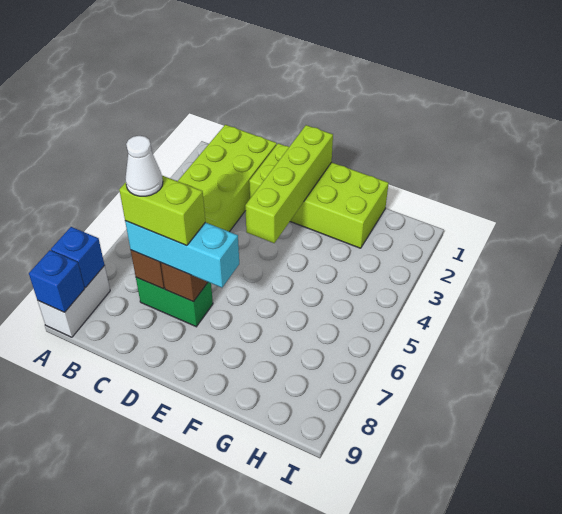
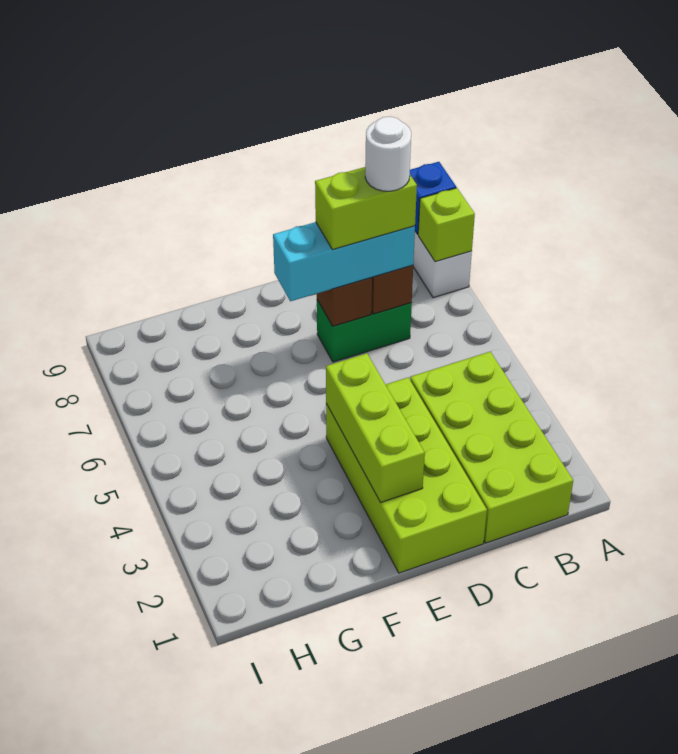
blue 1x1 brick [51,227,104,288] -> lime 1x1 brick [418,188,475,262]
white 1x1 cone [125,136,163,196] -> white 1x1 round brick [365,117,411,191]
lime 2x4 brick [249,143,389,248] -> lime 2x4 brick turned to [326,377,487,573]
lime 1x4 brick [245,125,333,243] -> lime 1x3 brick [326,353,425,502]

